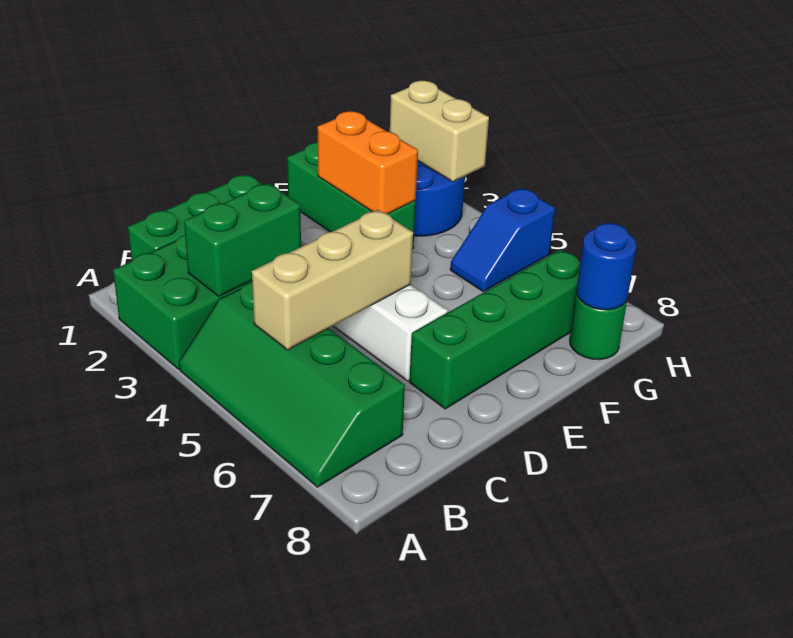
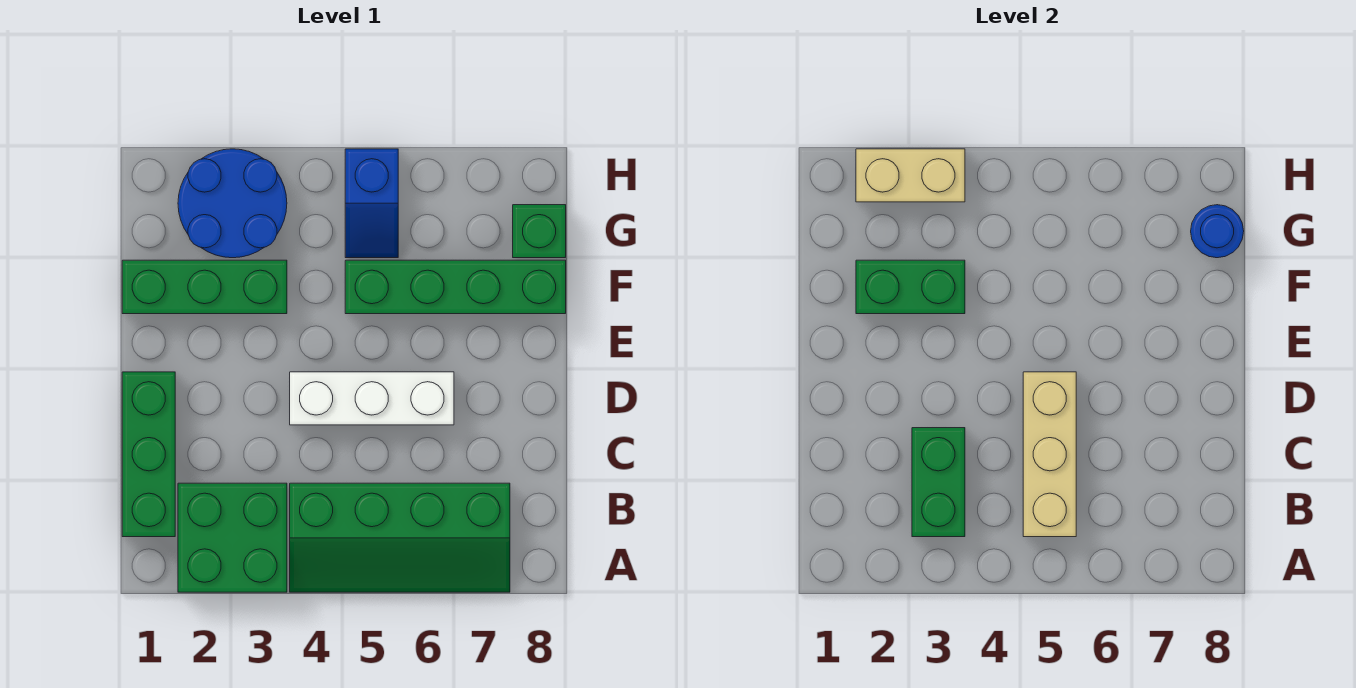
green 1x4 brick [409,250,581,409] -> green 1x4 brick turned to [345,260,566,314]
orange 1x2 brick [318,111,418,214] -> green 1x2 brick [856,260,965,314]
green 1x1 round brick [570,291,627,360] -> green 1x1 brick [513,205,566,258]

